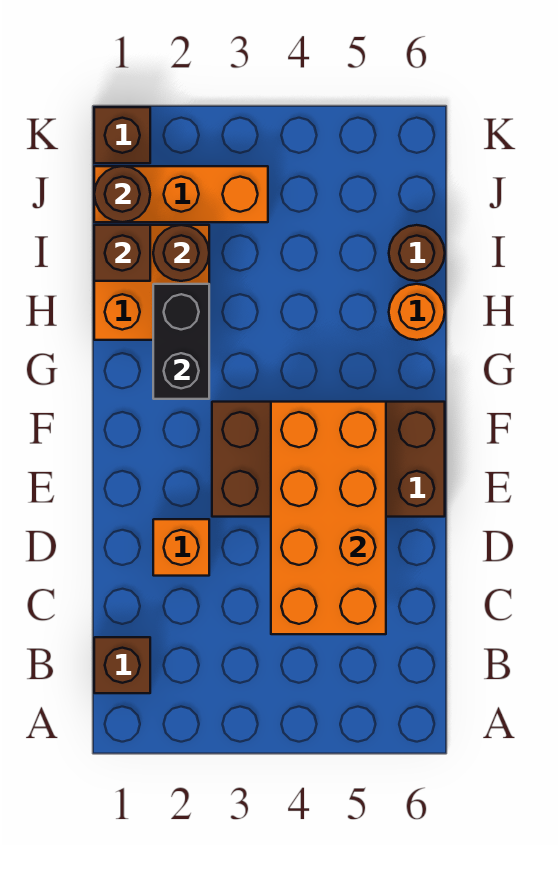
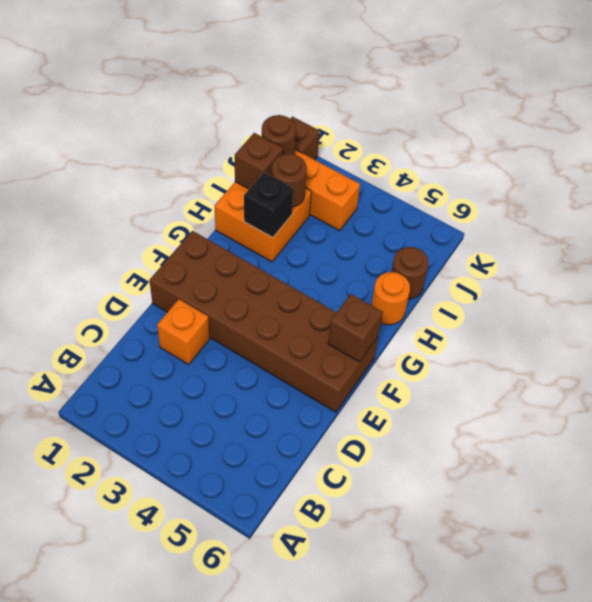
brown 1x1 brick [94,637,150,693] -> brown 1x1 brick moved to [328,294,383,362]
orange 2x4 brick [271,402,386,634] -> none
brown 2x4 brick [212,402,445,517] -> brown 2x6 brick [149,231,378,412]
black 1x2 brick [153,284,209,399] -> black 1x1 brick [244,172,293,237]

